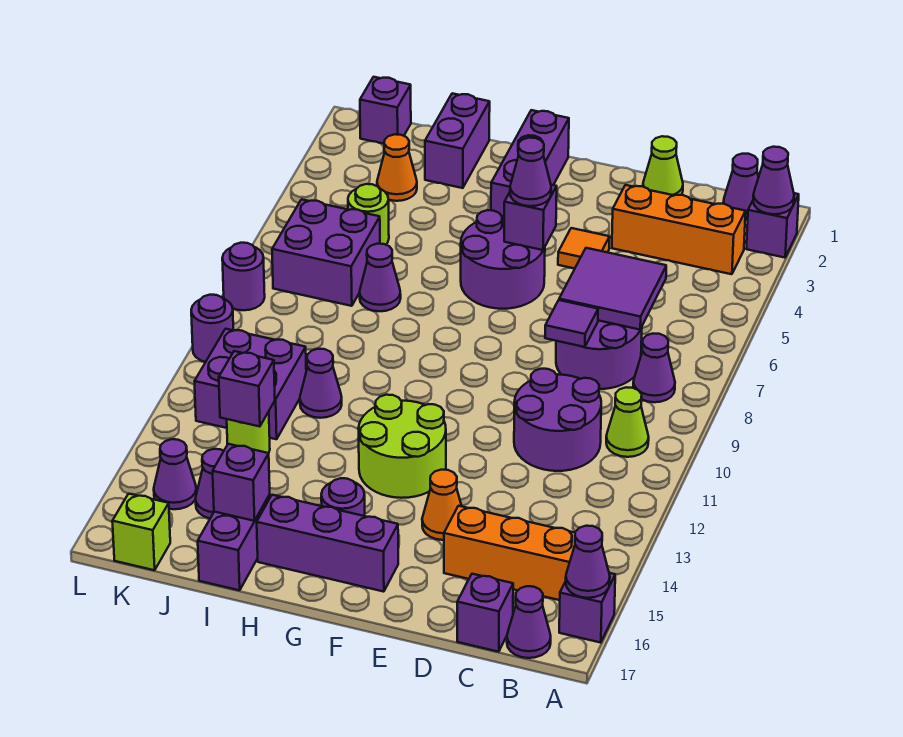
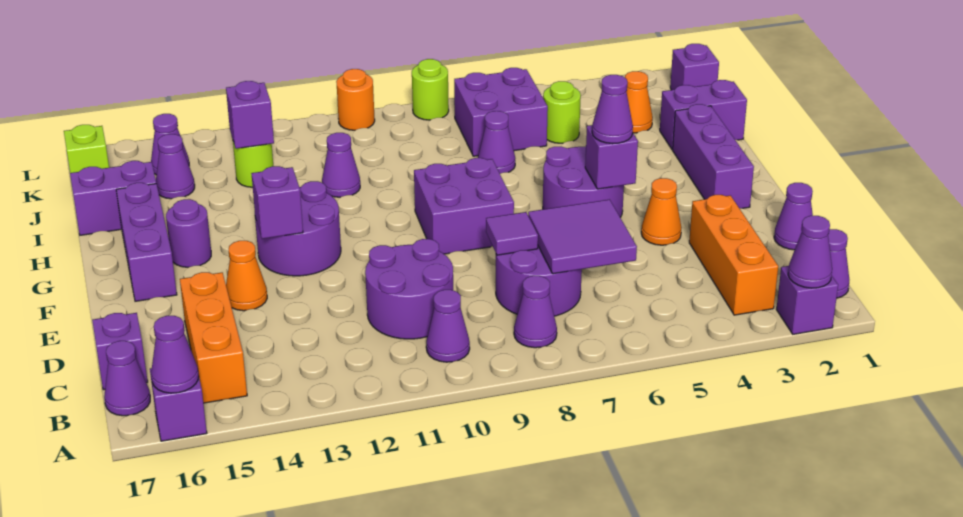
lime 1x1 cone [606,387,649,457] -> purple 1x1 cone [426,290,470,362]
lime 1x1 cone [643,136,683,195] -> purple 1x1 cone [774,183,813,250]
orange 1x1 tile [558,228,610,268] -> orange 1x1 cone [641,178,682,245]
lime 2x2 round brick [359,395,446,498] -> purple 2x2 round brick [255,181,341,276]
purple 1x3 brick [491,110,569,216] -> purple 1x3 brick turned to [673,104,754,208]
purple 1x1 brick [213,444,270,521] -> purple 1x1 brick moved to [251,166,303,239]
purple 2x2 brick [195,329,306,439] -> purple 2x2 brick moved to [414,158,514,254]
purple 1x1 round brick [222,243,265,310] -> lime 1x1 round brick [412,59,449,120]
purple 1x1 round brick [191,295,233,362] -> orange 1x1 round brick [336,69,375,130]

